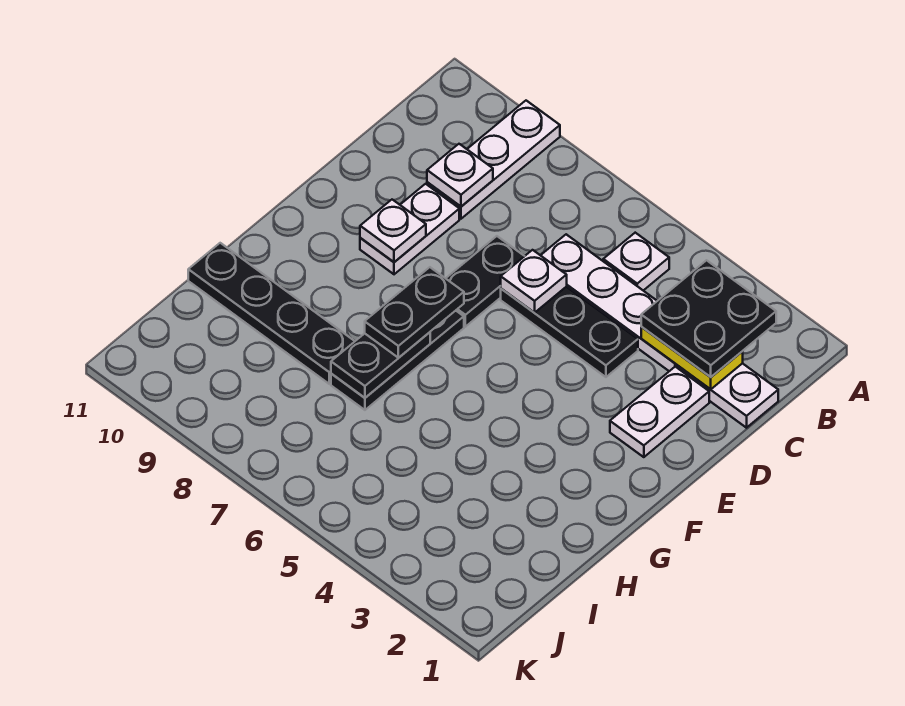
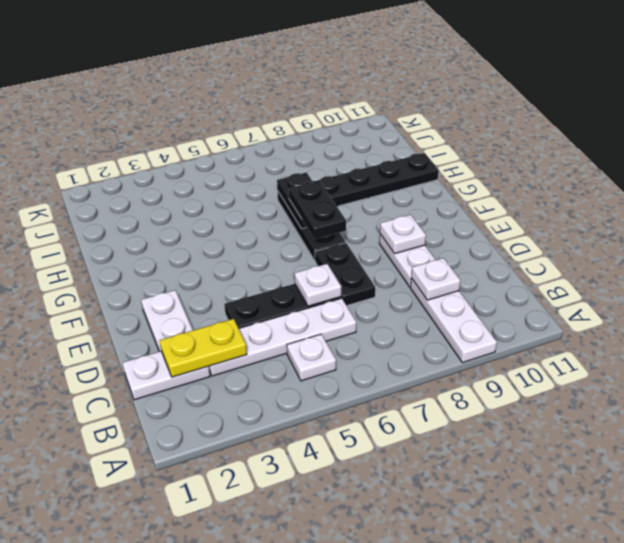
black 2x2 plate [641,260,776,377] -> none

